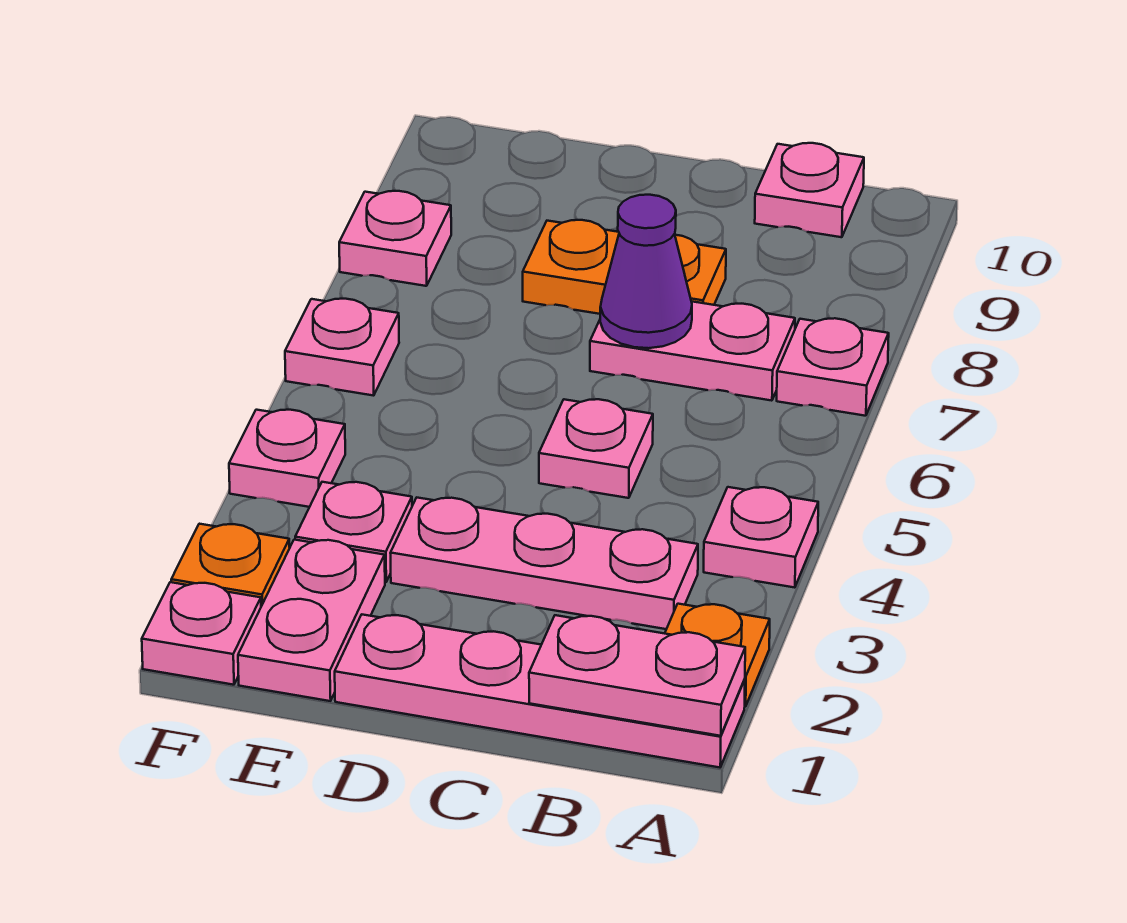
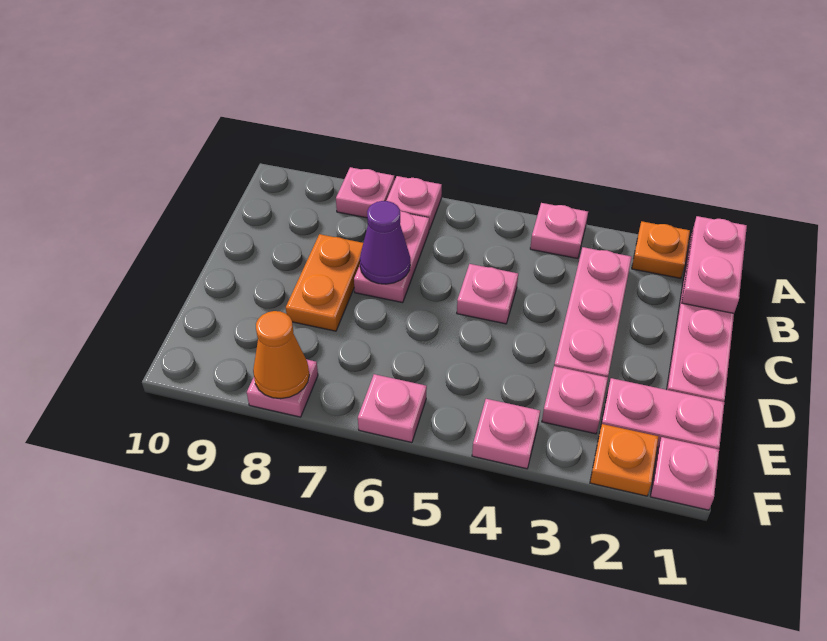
pink 1x1 plate [755,143,864,237] -> pink 1x1 plate moved to [336,167,395,218]
none -> orange 1x1 cone [253,311,309,399]

